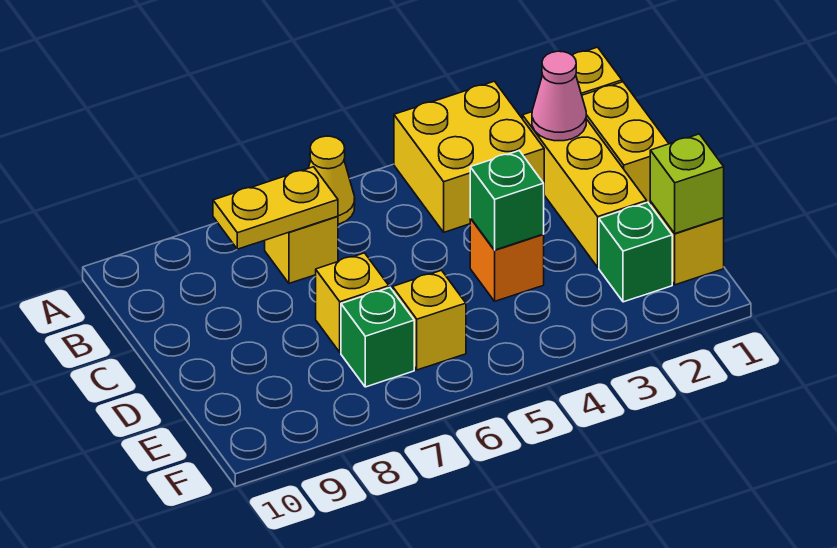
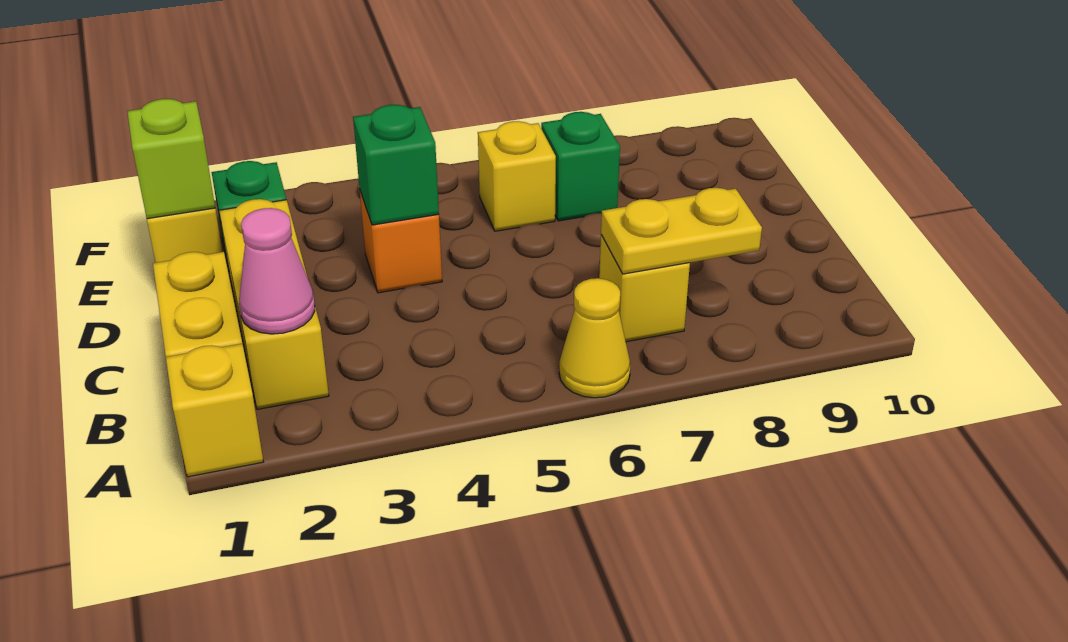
yellow 2x2 brick [394,81,544,232] -> none
yellow 1x1 brick [316,253,389,352] -> none

